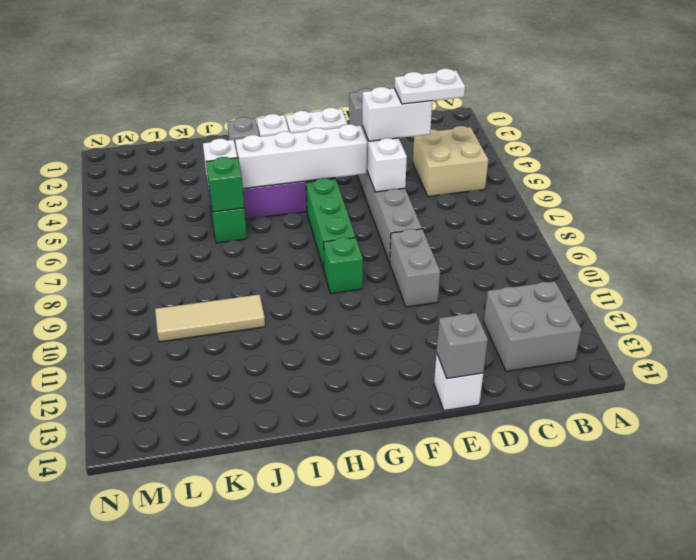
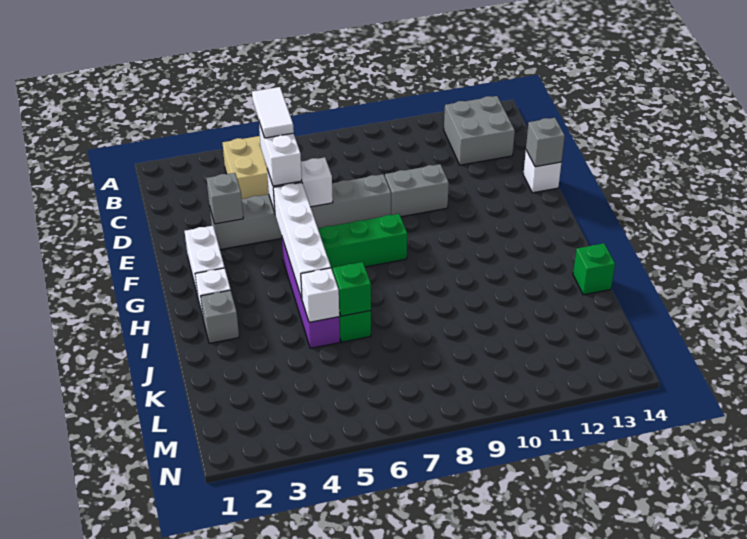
white 1x2 plate [394,69,465,104] -> white 1x2 tile [252,87,294,138]
green 1x1 brick [324,237,363,294] -> green 1x1 brick moved to [573,243,615,295]
tan 1x3 tile [155,294,265,342] -> none

